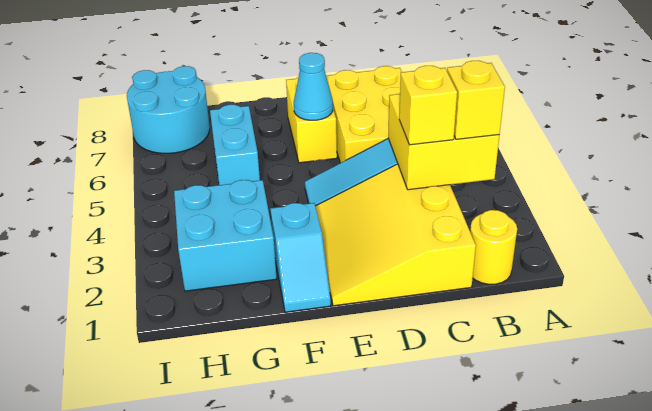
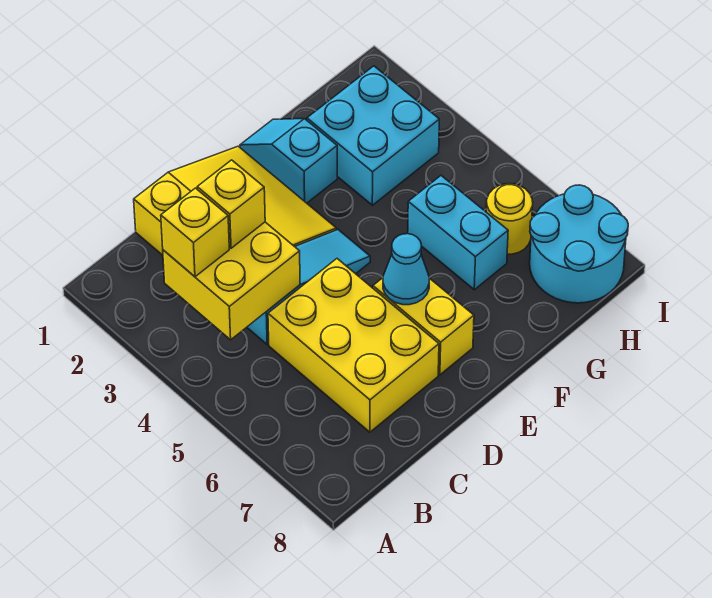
yellow 1x1 round brick [470,210,517,284] -> yellow 1x1 round brick moved to [486,184,533,254]

